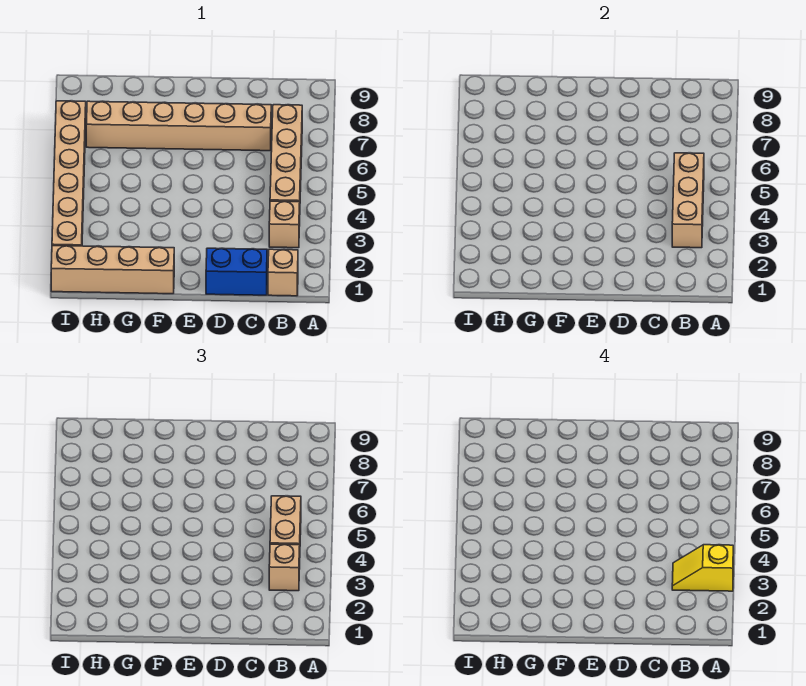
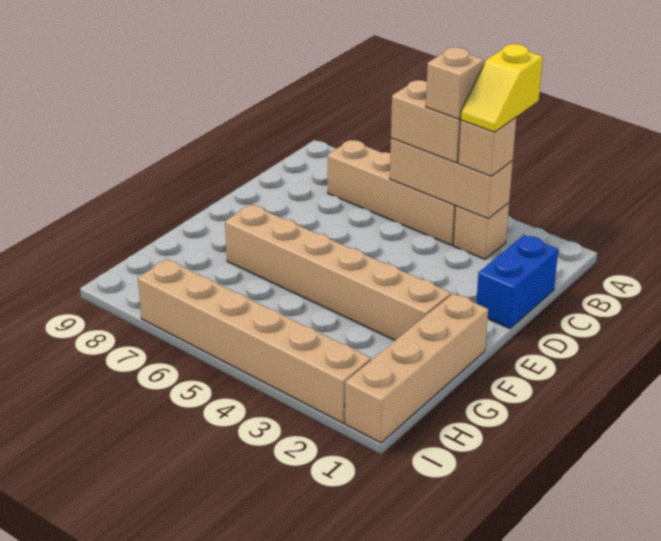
tan 1x1 brick [268,249,298,296] -> tan 1x1 brick moved to [426,47,484,119]
tan 1x6 brick [86,101,271,151] -> tan 1x6 brick turned to [225,205,451,340]

